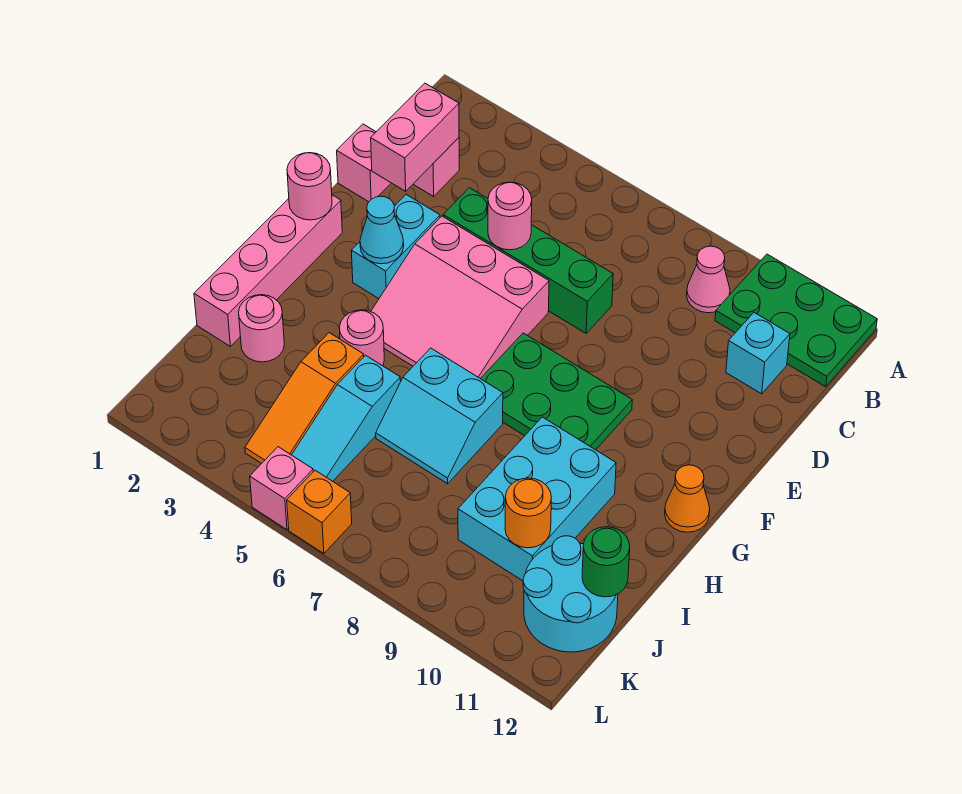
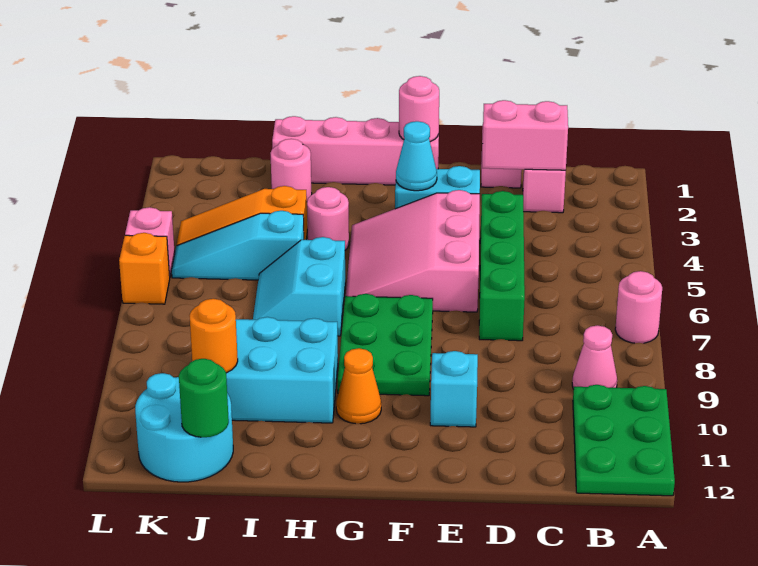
cyan 1x1 brick [726,313,790,394] -> cyan 1x1 brick moved to [430,351,478,427]
pink 1x1 round brick [488,182,532,250] -> pink 1x1 round brick moved to [615,271,662,343]
orange 1x1 cone [665,465,710,532] -> orange 1x1 cone moved to [336,348,381,424]

